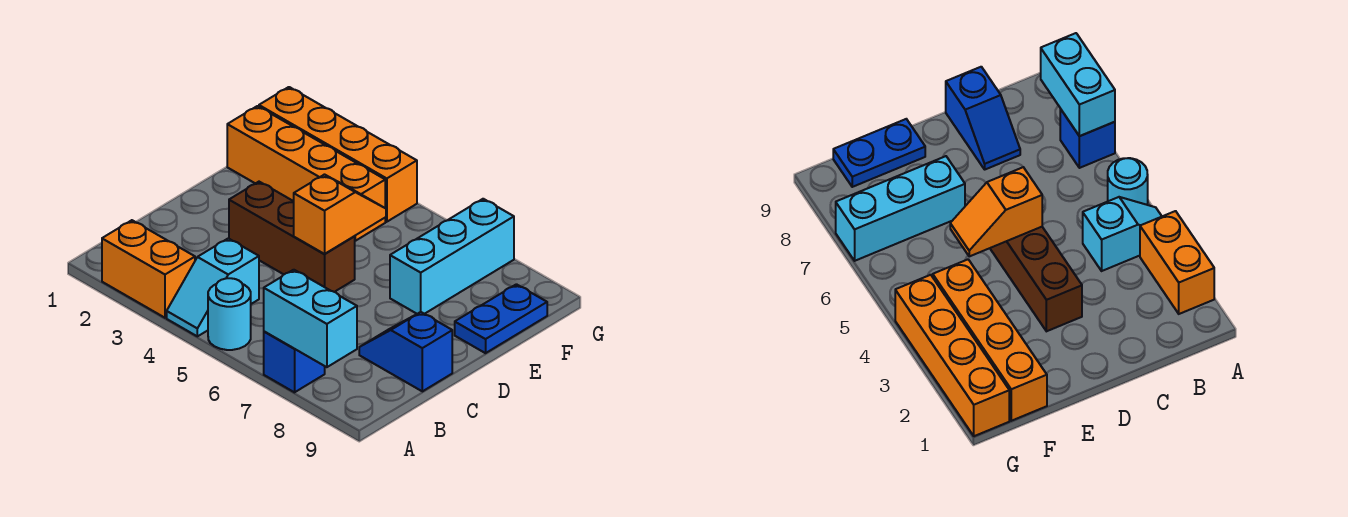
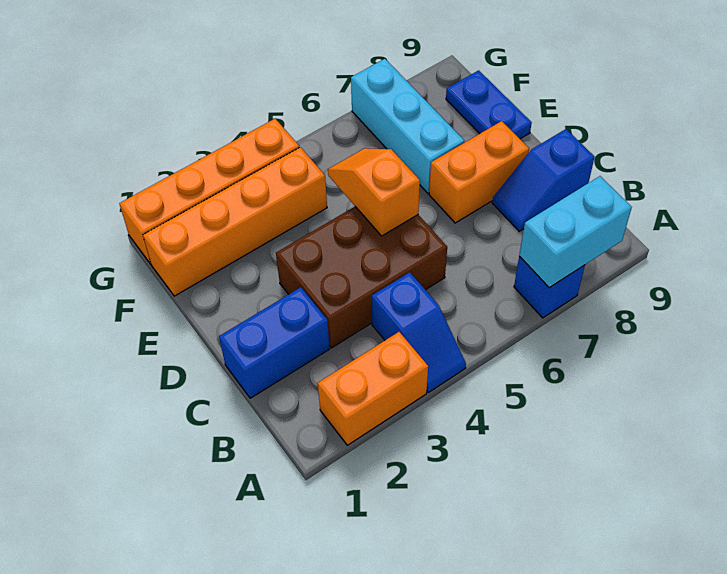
cyan 1x2 slope [167,238,259,336] -> blue 1x2 slope [372,272,466,392]
cyan 1x1 round brick [208,278,251,350] -> none
none -> blue 1x2 brick [219,287,330,398]
brown 1x3 brick [229,182,355,292] -> brown 2x3 brick [276,207,447,348]
none -> orange 1x2 brick [429,121,529,223]

